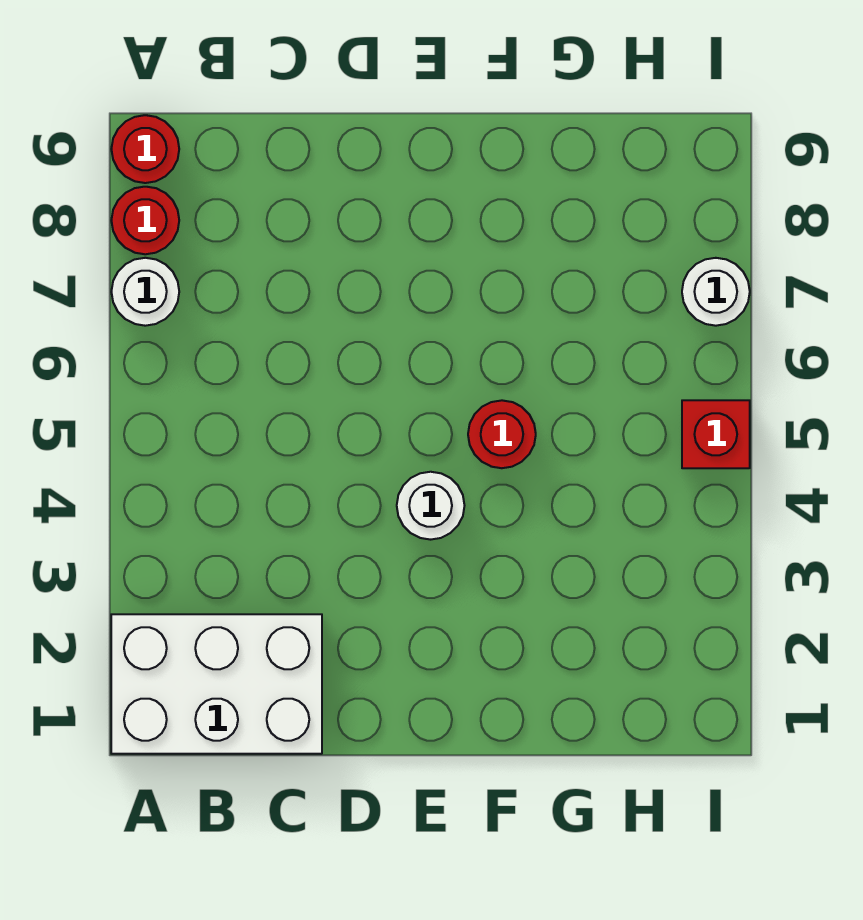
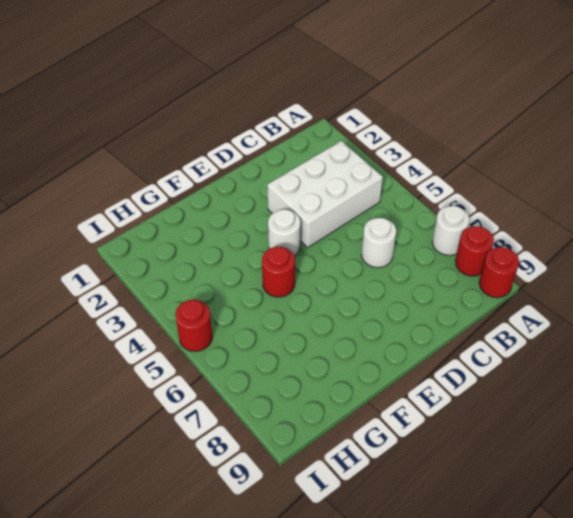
white 2x3 brick [111,614,322,754] -> white 2x3 brick moved to [268,141,383,248]
red 1x1 brick [682,400,750,468] -> red 1x1 round brick [175,300,213,351]
white 1x1 round brick [682,258,750,326] -> white 1x1 round brick moved to [361,218,396,268]

